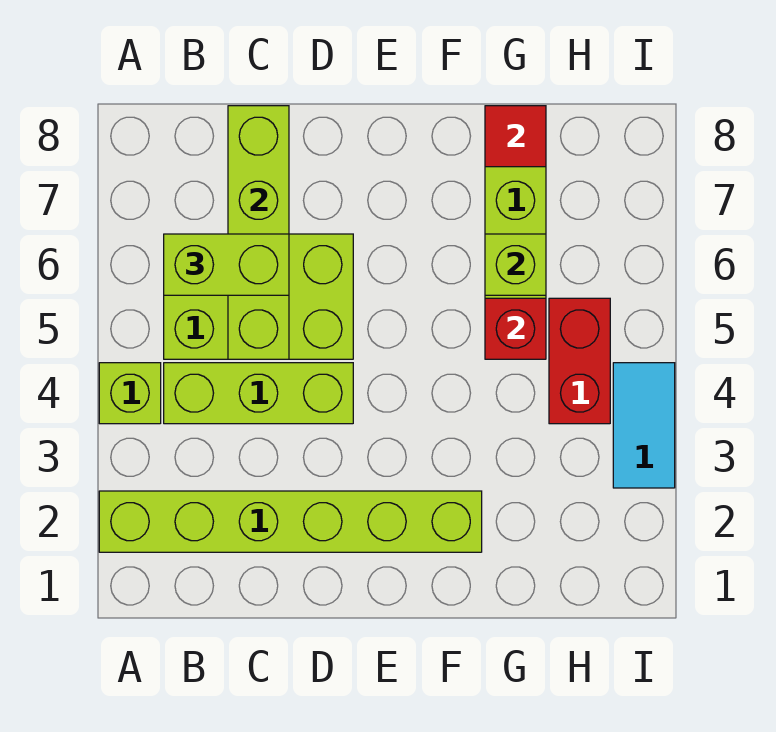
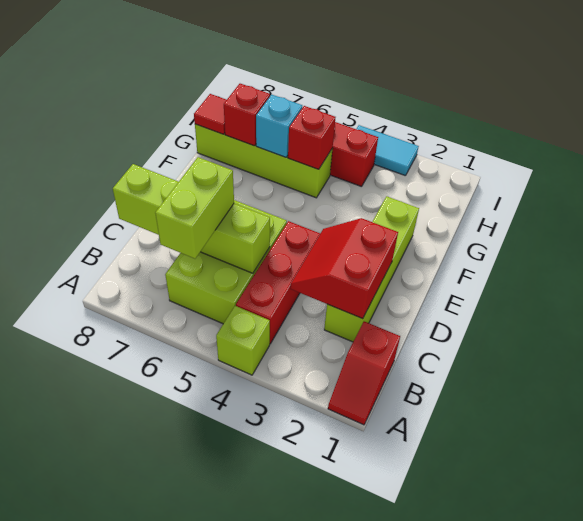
none -> red 1x2 slope [328,321,400,425]
lime 1x6 brick [99,491,482,552] -> lime 1x4 brick [324,196,419,342]
lime 1x3 brick [164,363,353,424] -> red 1x3 brick [236,221,320,344]
none -> red 2x2 slope [290,218,398,319]
lime 1x1 brick [485,234,546,295] -> cyan 1x1 brick [256,95,302,157]
none -> red 1x1 brick [224,84,270,146]

